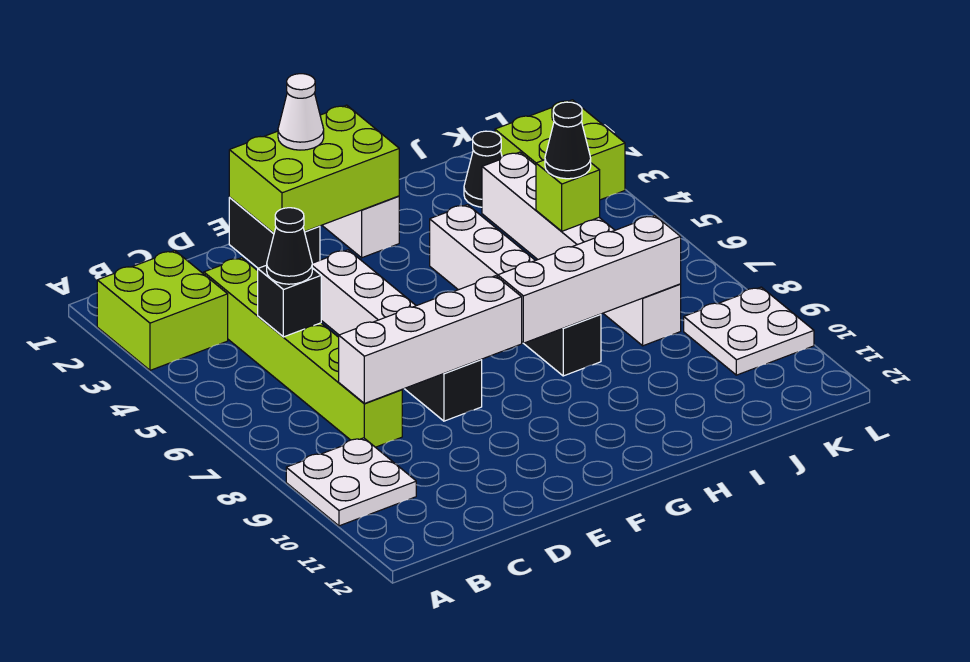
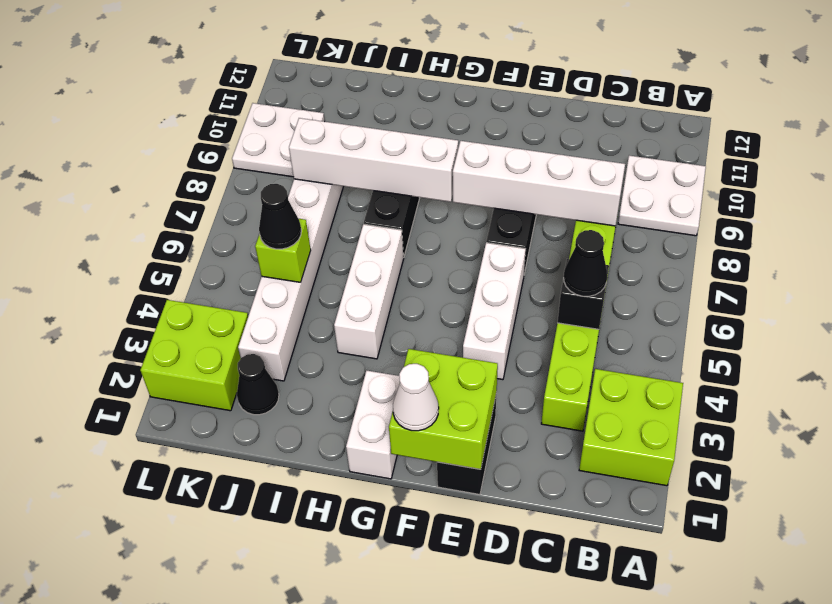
lime 2x3 brick [229,105,399,233] -> lime 2x2 brick [389,349,498,469]

